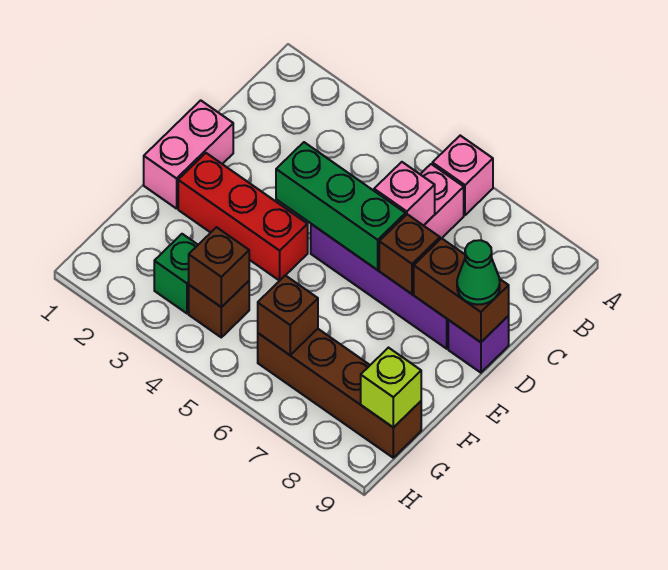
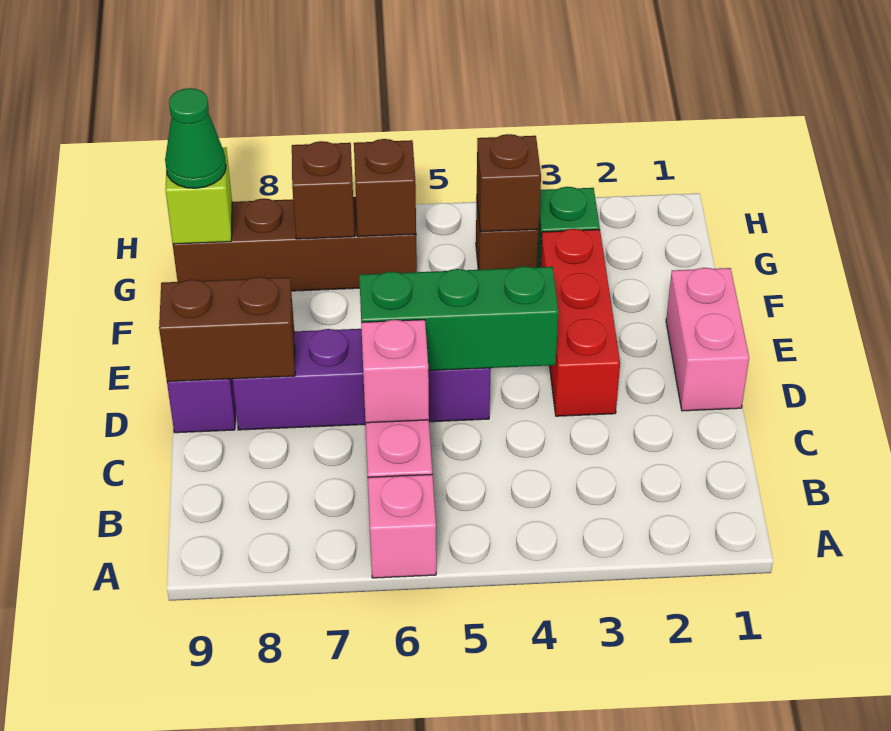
brown 1x1 brick [379,214,440,294] -> brown 1x1 brick moved to [292,141,355,239]
green 1x1 cone [457,240,500,305] -> green 1x1 cone moved to [165,88,226,188]
red 1x3 brick [178,153,308,281] -> red 1x3 brick turned to [540,229,620,416]

